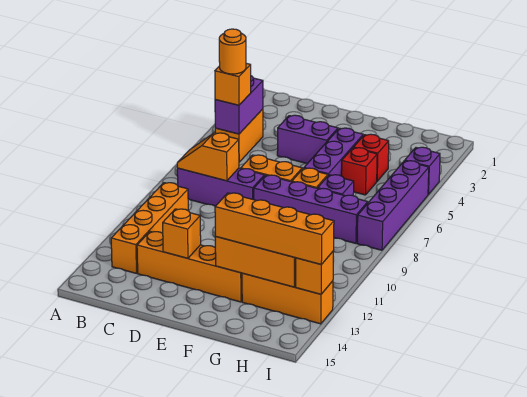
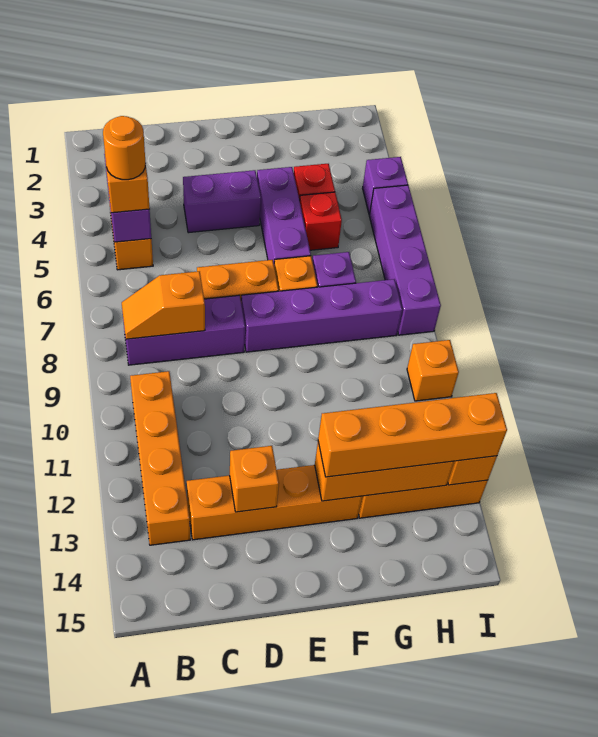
none -> orange 1x1 brick [407,340,459,401]

